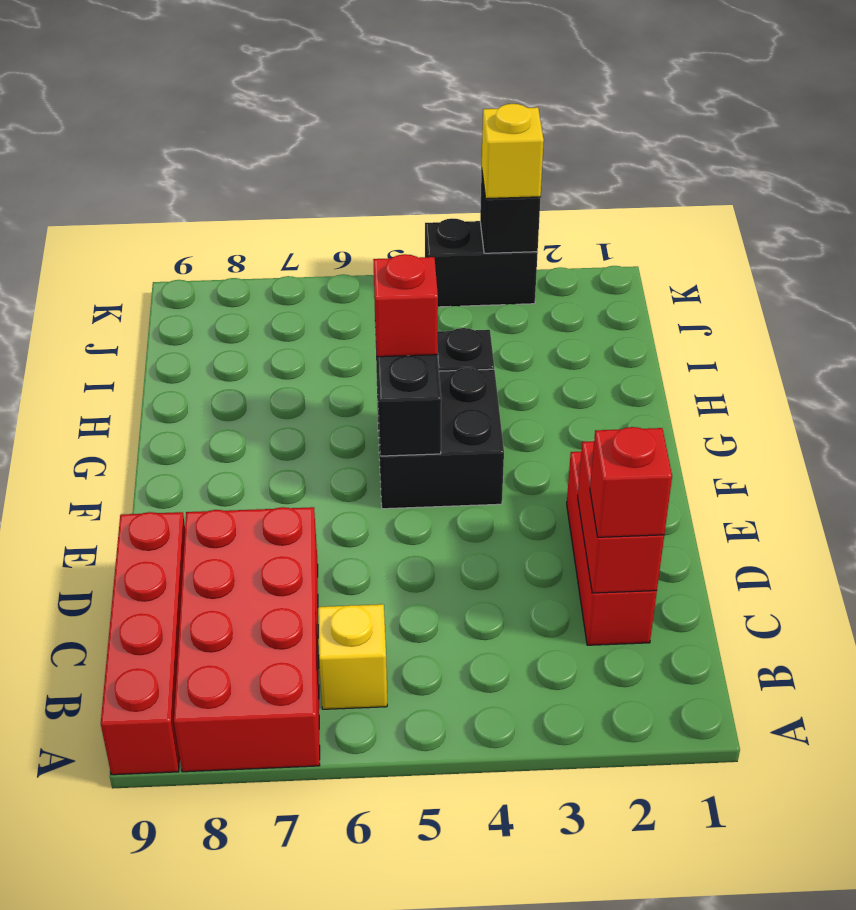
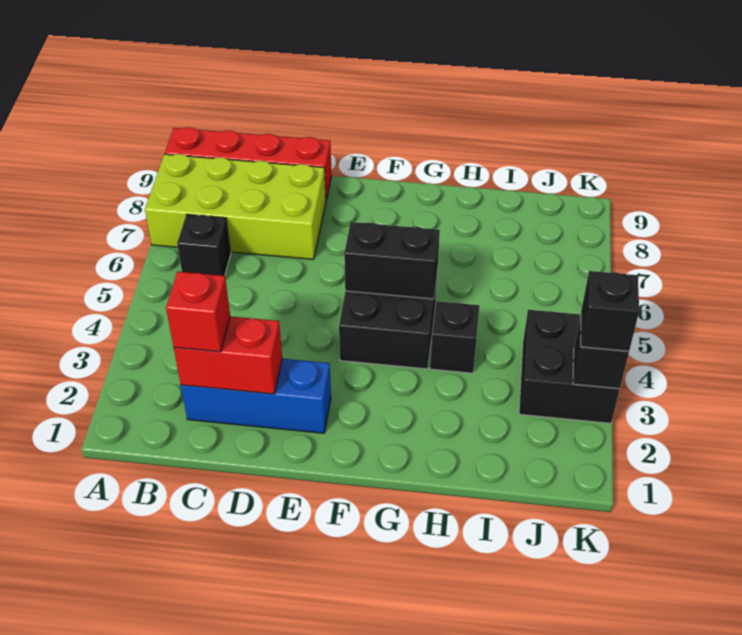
red 2x4 brick [174,507,320,772] -> lime 2x4 brick [145,154,326,259]
yellow 1x1 brick [318,604,387,709] -> black 1x1 brick [177,214,231,276]
red 1x3 brick [567,452,657,645] -> blue 1x3 brick [181,359,331,433]
red 1x1 brick [373,254,438,357] -> none
black 1x2 brick [425,219,538,307] -> black 2x2 brick [519,310,620,423]
yellow 1x1 brick [482,104,544,199] -> black 1x1 brick [581,271,639,351]

